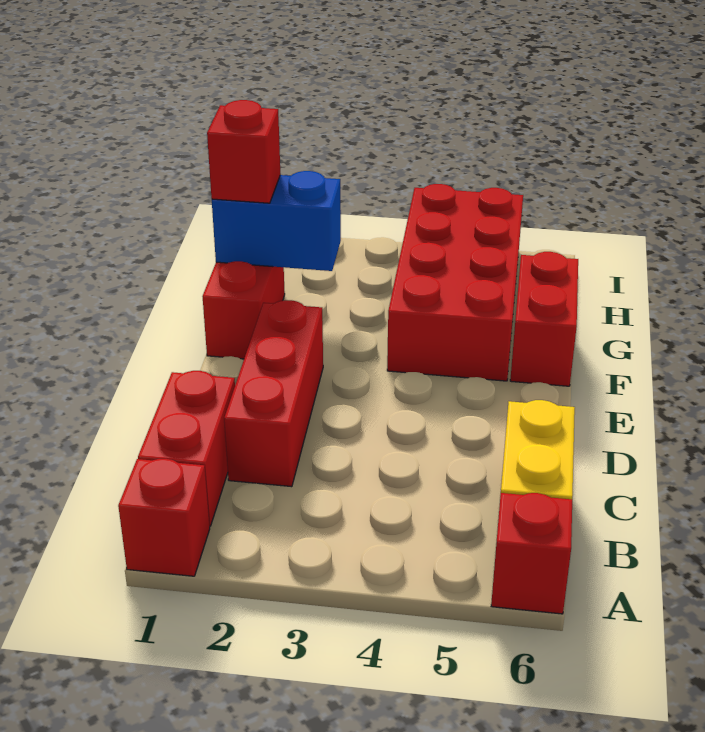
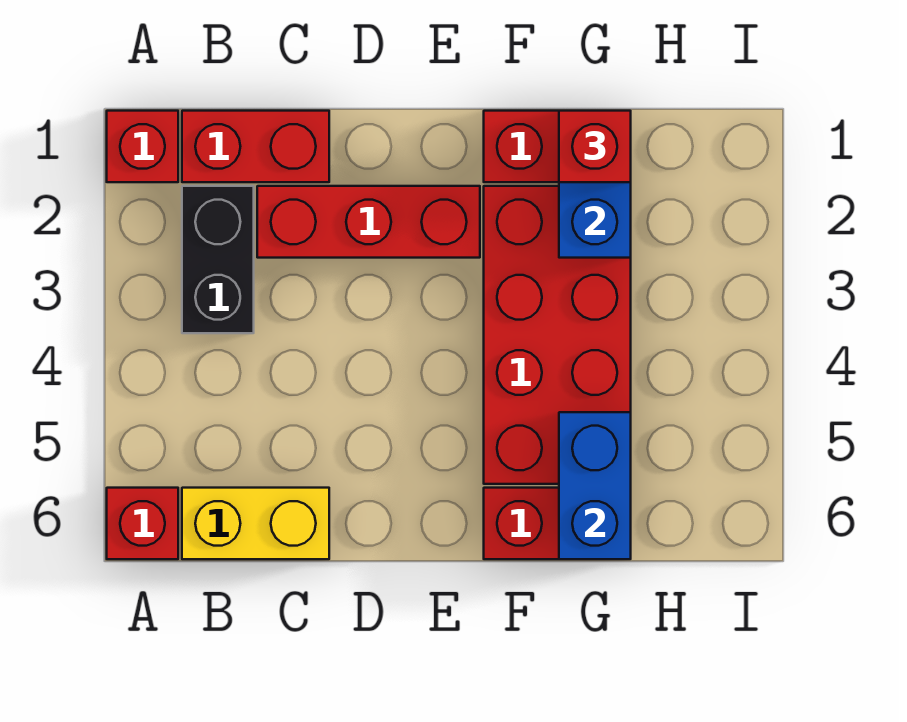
none -> black 1x2 brick [182,186,254,333]
red 2x4 brick [387,184,523,381] -> red 2x4 brick turned to [484,186,631,484]
none -> blue 1x2 brick [559,412,631,559]

